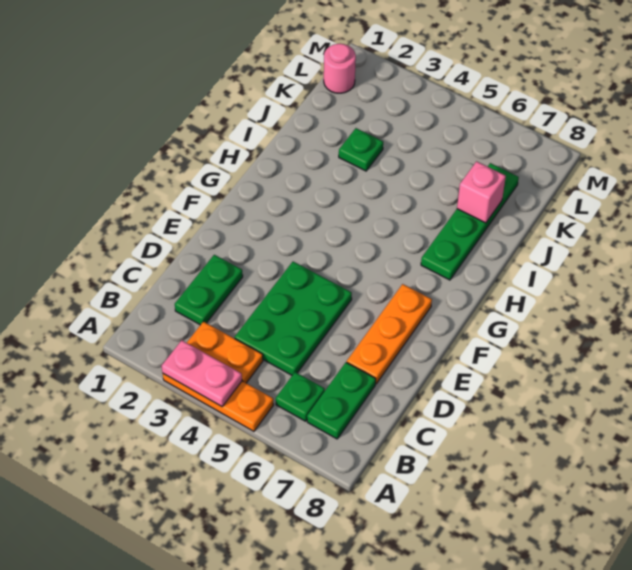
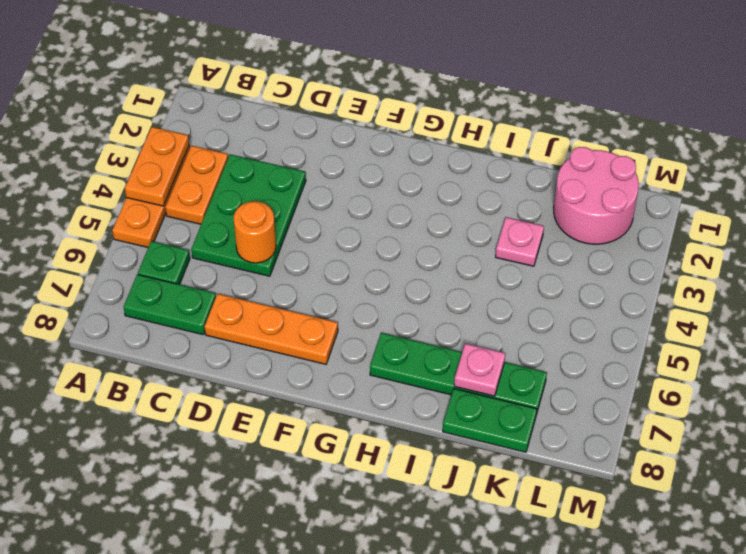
pink 1x2 plate [162,340,242,407] -> orange 1x2 plate [125,127,189,206]
green 1x2 plate [175,255,243,325] -> green 1x2 plate moved to [443,389,537,452]
green 2x3 plate [235,262,352,375] -> green 2x3 plate turned to [191,154,306,276]
none -> orange 1x1 round brick [234,201,276,263]
green 1x1 plate [339,128,383,171] -> pink 1x1 plate [496,217,544,266]
pink 1x1 brick [457,161,506,223] -> pink 1x1 plate [454,343,505,396]
pink 1x1 round brick [324,44,356,93] -> pink 2x2 round brick [554,147,639,244]

